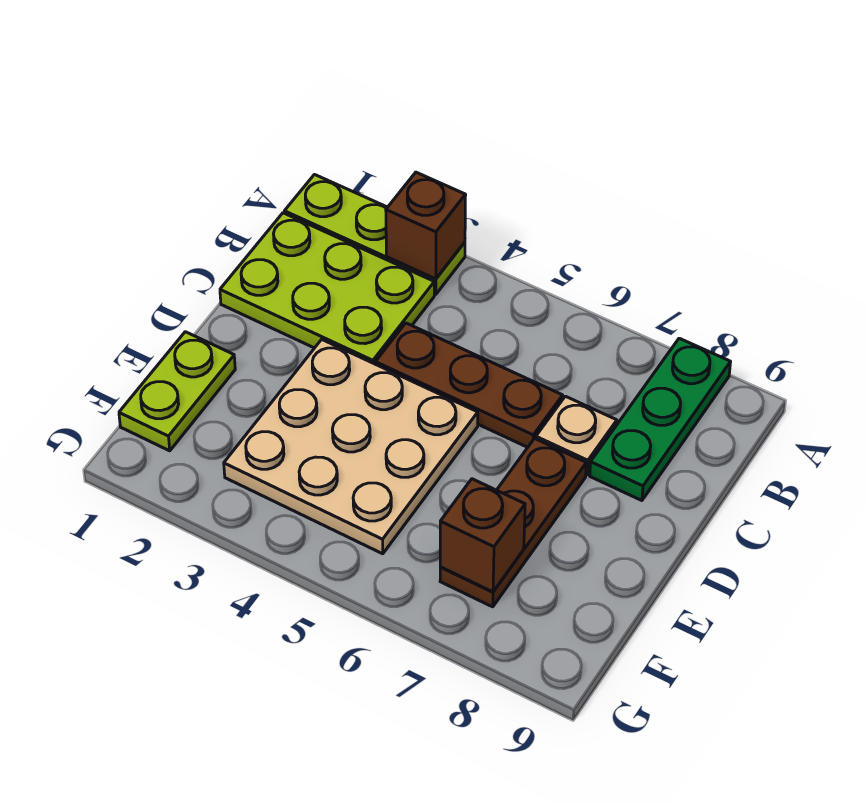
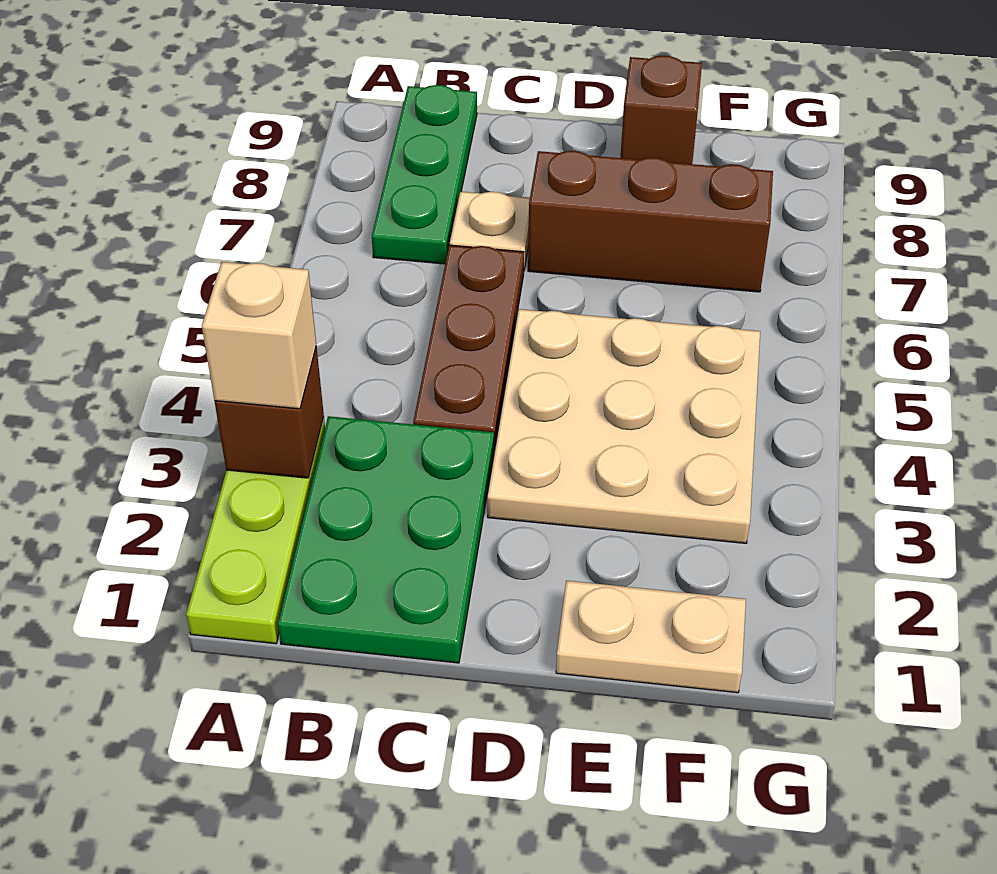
none -> tan 1x1 brick [202,262,316,409]
green 1x3 plate [590,338,731,501] -> green 1x3 plate turned to [372,85,477,264]
lime 2x3 plate [220,213,434,364] -> green 2x3 plate [278,416,494,663]
brown 1x3 plate [440,438,586,607] -> brown 1x3 brick [528,151,773,292]
lime 1x2 plate [119,332,235,451] -> tan 1x2 plate [556,581,746,693]
brown 1x1 brick [440,479,525,592] -> brown 1x1 brick moved to [621,56,702,164]

